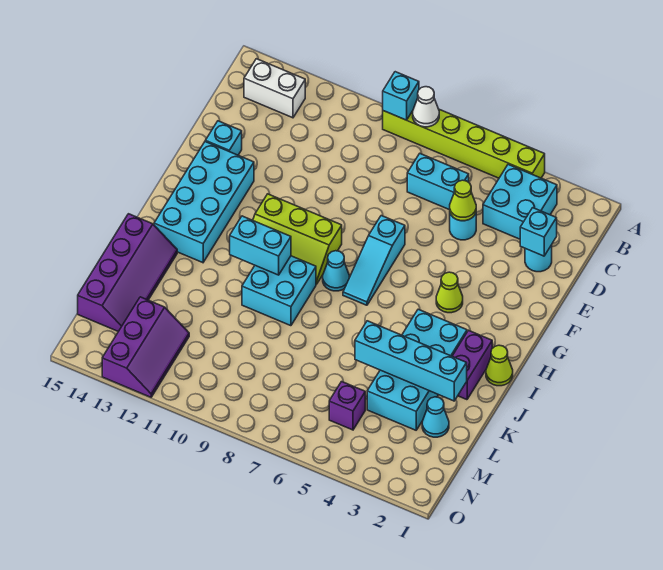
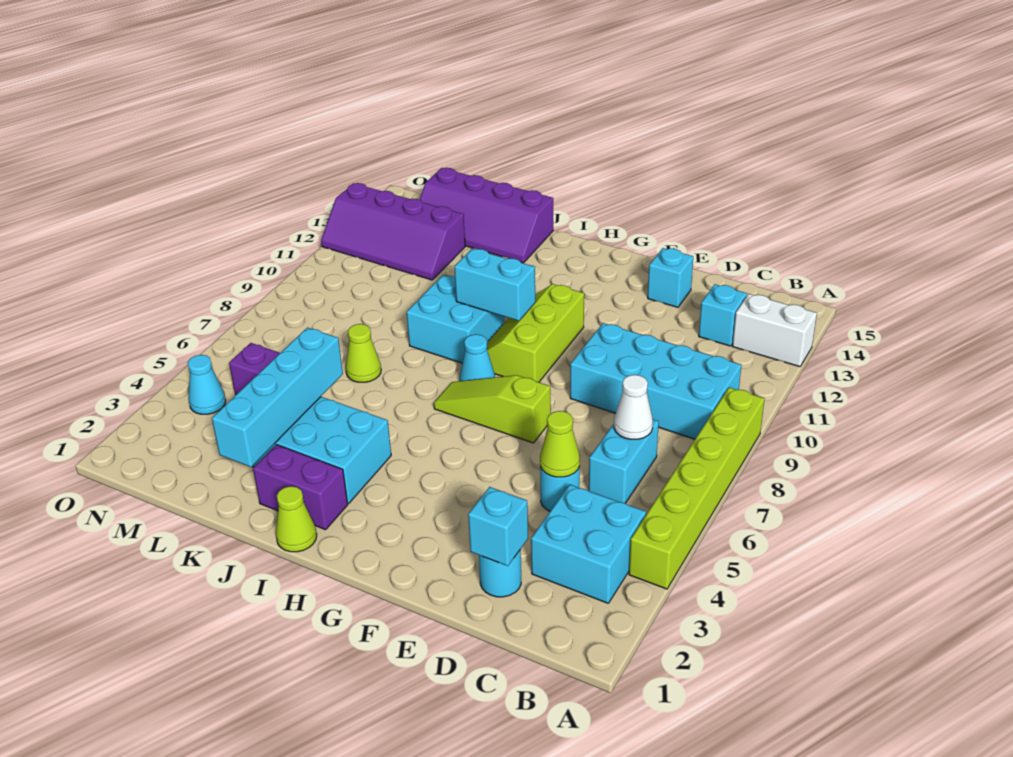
white 1x1 cone [413,87,439,127] -> white 1x1 cone moved to [614,375,653,439]
cyan 1x1 brick [383,72,419,120] -> cyan 1x1 brick moved to [699,284,747,346]
white 1x2 brick [244,59,305,118] -> white 1x2 brick turned to [732,294,817,367]
cyan 1x3 slope [343,216,405,305] -> lime 1x3 slope [434,375,551,443]
cyan 2x4 brick [154,142,254,263] -> cyan 2x4 brick moved to [570,323,741,439]
lime 1x1 cone [436,272,463,313] -> lime 1x1 cone moved to [346,324,381,382]
cyan 1x2 brick [230,216,291,275] -> cyan 1x2 brick turned to [454,249,535,321]
cyan 1x1 cone [422,397,449,437] -> cyan 1x1 cone moved to [188,355,226,414]
purple 2x3 slope [102,297,189,397] -> purple 2x4 slope [321,183,465,280]

